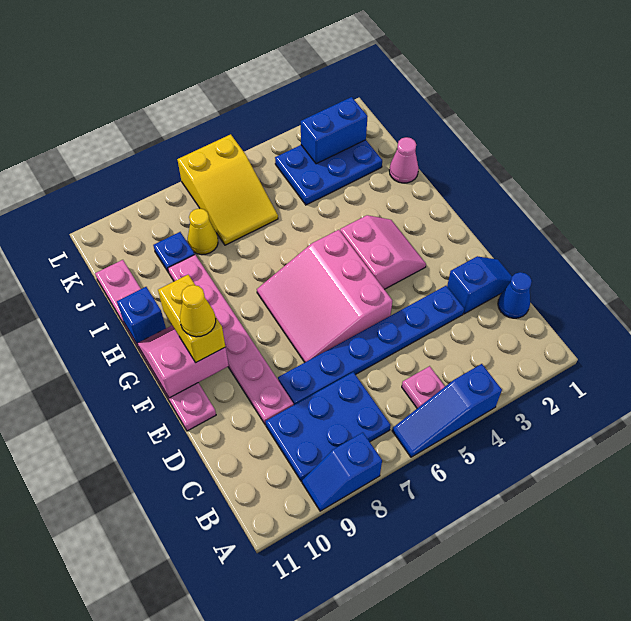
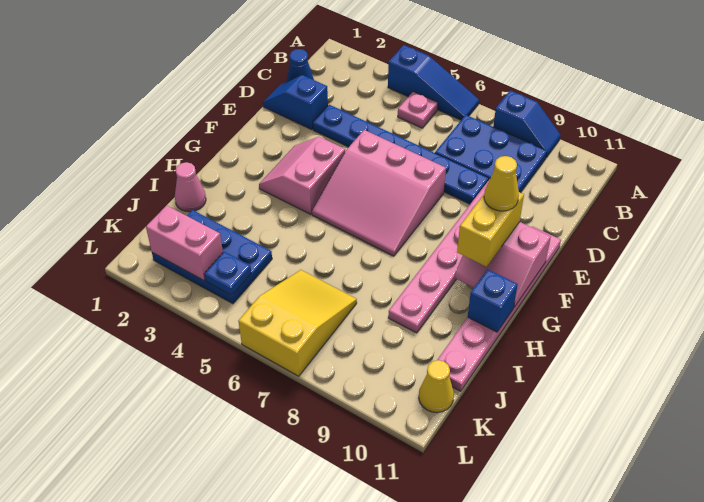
pink 3x3 slope [257,230,392,362] -> pink 3x3 slope turned to [312,130,446,256]
yellow 1x1 cone [188,208,218,255] -> yellow 1x1 cone moved to [419,360,454,413]
blue 1x1 plate [153,232,195,273] -> blue 1x1 plate moved to [204,252,251,296]
blue 1x2 brick [301,97,368,164] -> pink 1x2 brick [146,205,223,280]

